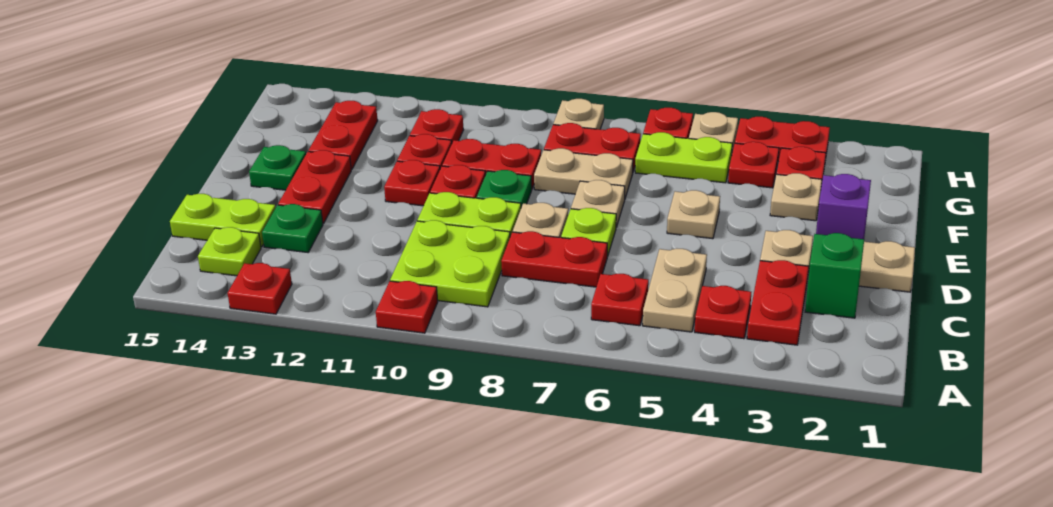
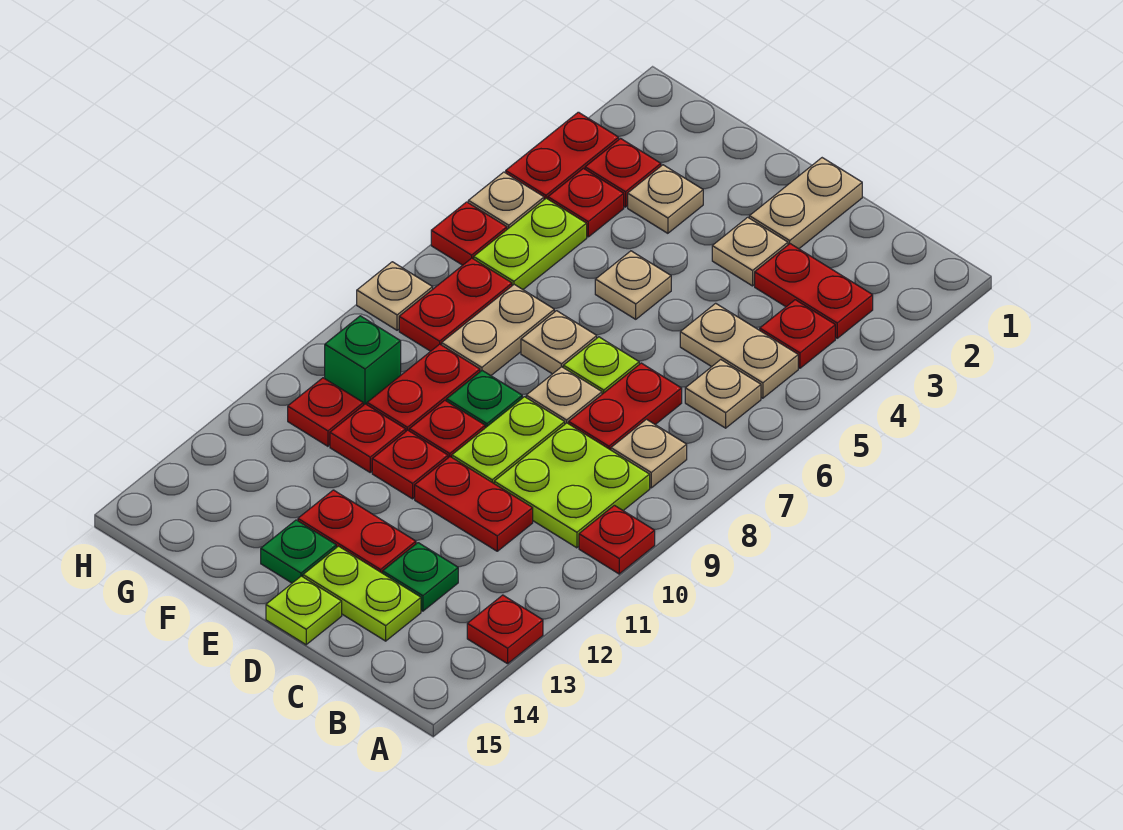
red 1x1 plate [591,274,649,326] -> tan 1x1 plate [685,360,761,428]
none -> tan 1x1 plate [611,419,687,488]
lime 1x1 plate [198,227,261,276] -> lime 1x1 plate moved to [266,576,342,645]
green 1x1 brick [805,233,864,318] -> green 1x1 brick moved to [325,316,401,405]
lime 1x2 plate [170,194,276,247] -> lime 1x2 plate turned to [303,546,421,641]
purple 1x1 brick [816,174,871,239] -> none
red 1x2 plate [308,101,378,170] -> red 1x2 plate moved to [415,457,533,551]

